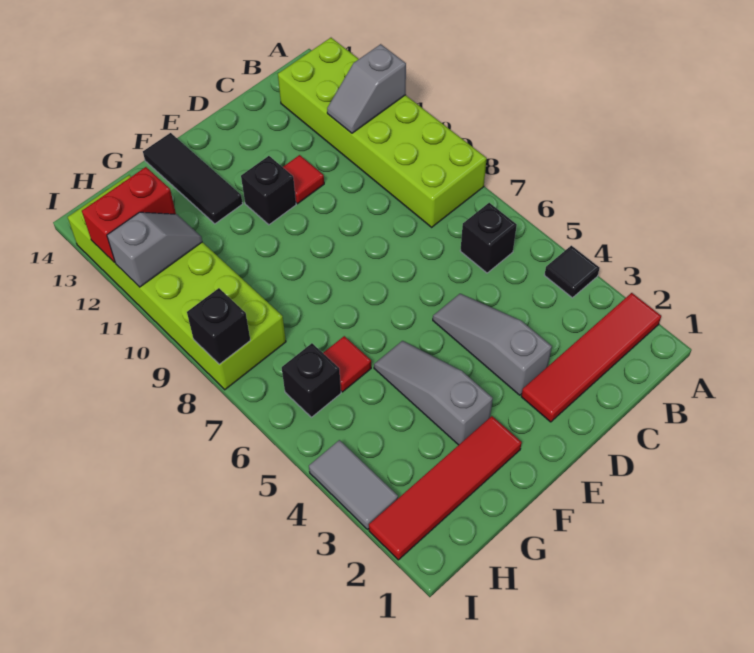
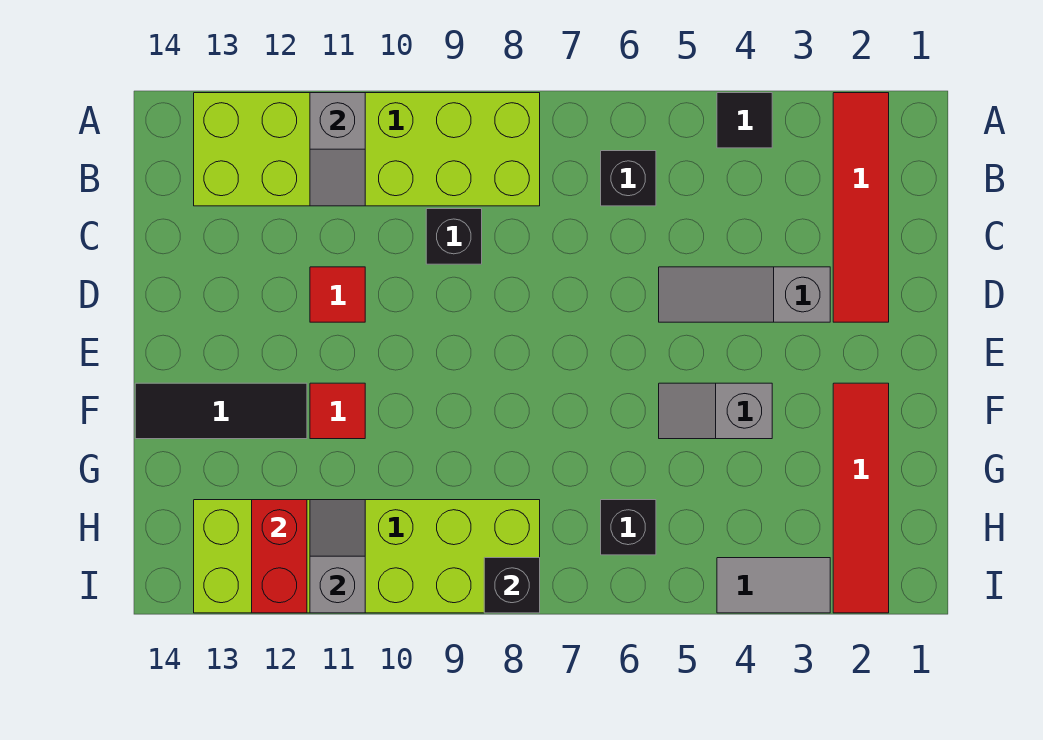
black 1x1 brick [241,156,296,225] -> black 1x1 brick moved to [426,209,482,264]
grey 1x3 slope [374,341,493,445] -> grey 1x2 slope [659,383,772,439]
red 1x1 tile [323,336,371,392] -> red 1x1 tile moved to [310,383,365,439]

